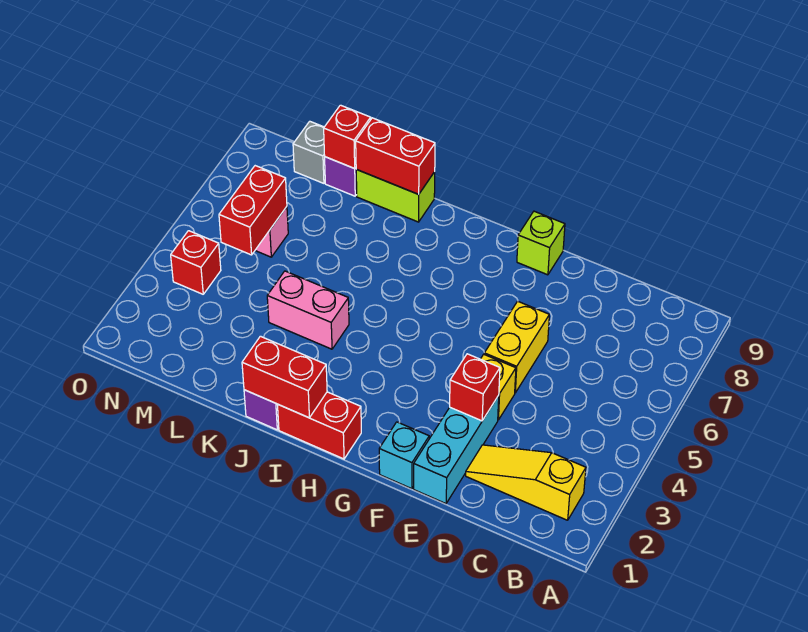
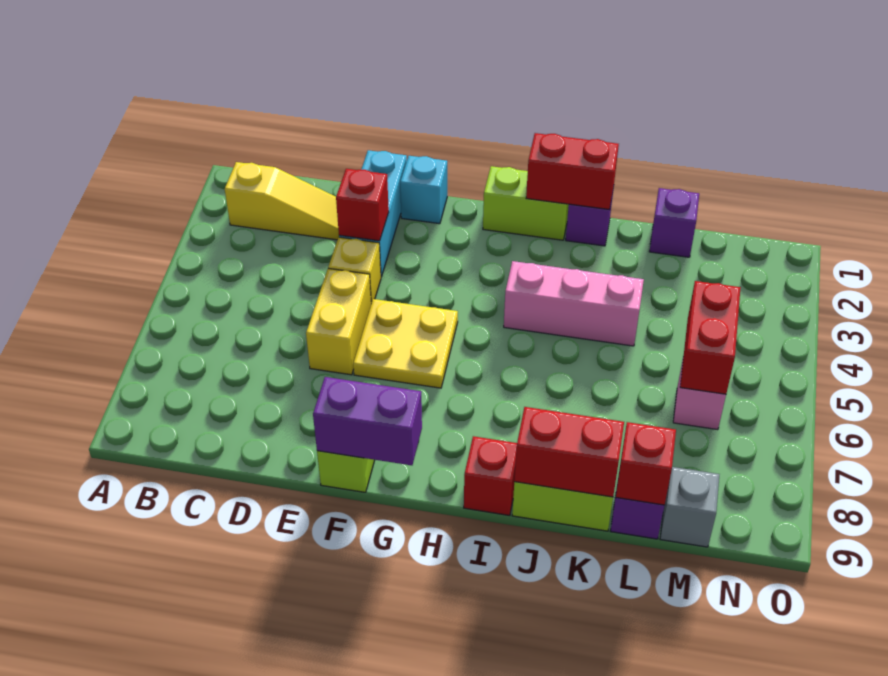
none -> yellow 2x2 plate [353,299,458,388]
none -> purple 1x2 brick [313,377,422,465]
red 1x2 brick [277,392,361,459] -> lime 1x2 brick [483,166,569,240]
pink 1x2 brick [267,271,349,349] -> pink 1x3 brick [504,261,644,346]
none -> purple 1x1 brick [649,188,699,257]
red 1x1 brick [171,231,221,294] -> red 1x1 brick moved to [464,436,517,515]

